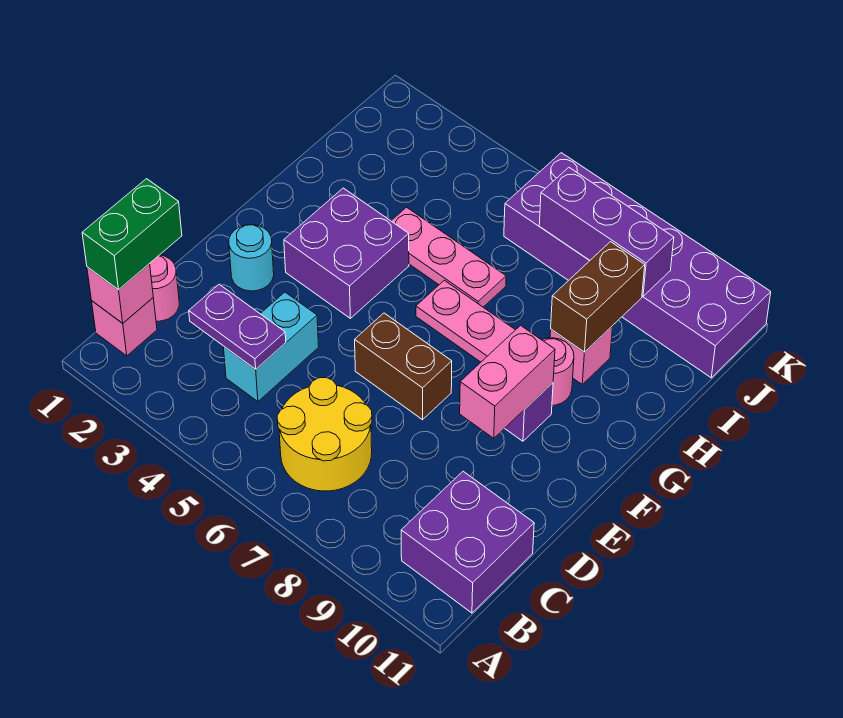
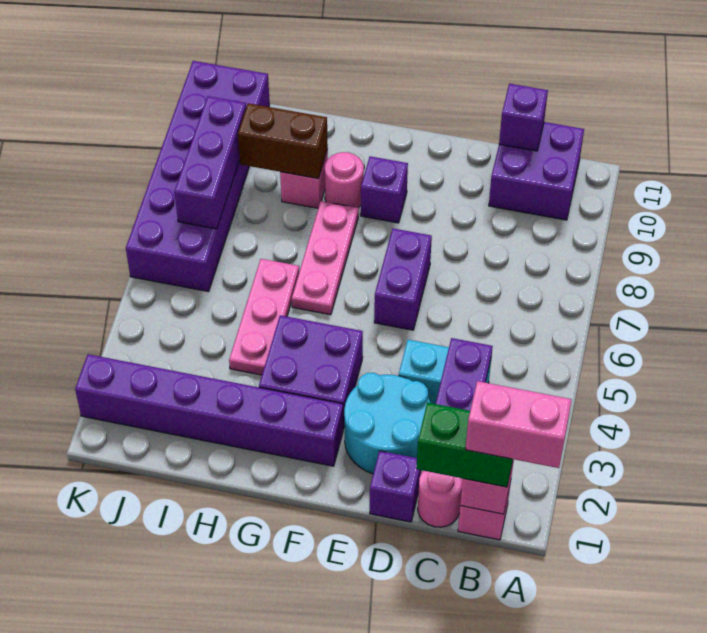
yellow 2x2 round brick [277,378,372,491] -> none
none -> purple 1x1 brick [499,84,548,151]
none -> purple 1x1 brick [370,451,421,522]
cyan 1x1 round brick [229,225,274,291] -> cyan 2x2 round brick [344,373,430,474]
brown 1x2 brick [355,313,452,420] -> purple 1x2 brick [374,228,432,330]
pink 1x2 brick [460,325,555,438] -> pink 1x2 brick moved to [465,381,572,468]
none -> purple 1x6 brick [75,354,343,466]

